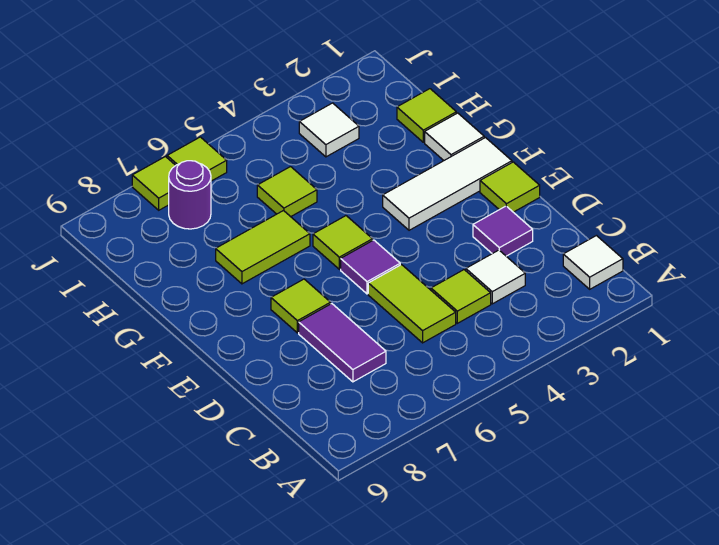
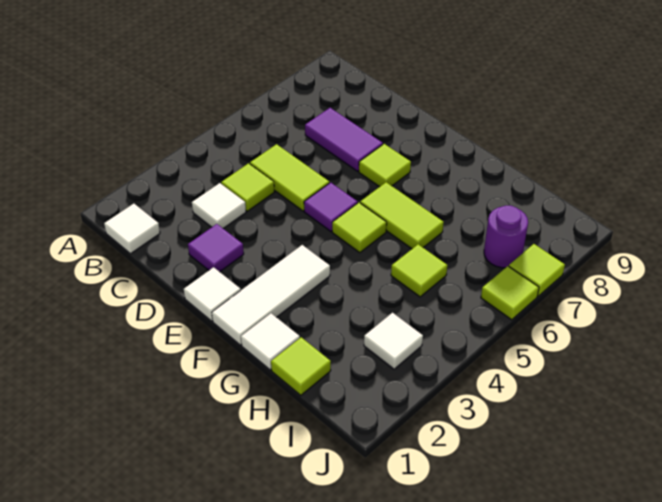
lime 1x1 tile [480,162,540,212] -> white 1x1 tile [184,267,241,321]
lime 1x2 tile [216,211,310,284] -> lime 1x2 tile turned to [360,182,444,249]

